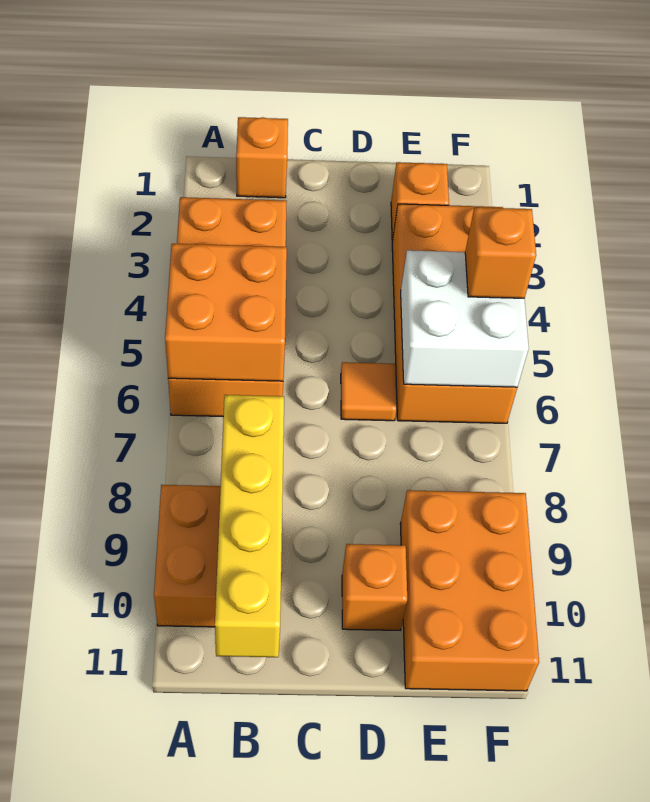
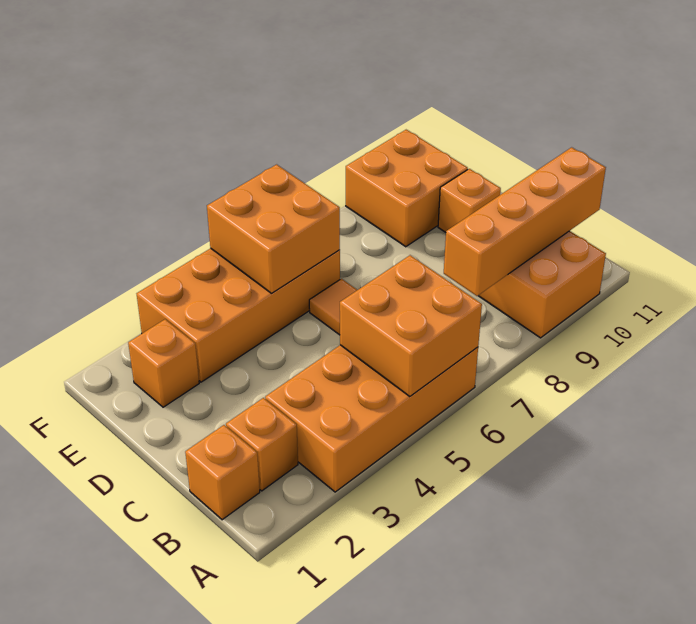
yellow 1x4 brick [215,395,284,657] -> orange 1x4 brick [444,147,606,296]
white 2x2 brick [401,250,529,387] -> orange 2x2 brick [207,164,340,293]
orange 2x3 brick [400,490,539,691] -> orange 2x2 brick [346,130,468,247]
orange 1x1 brick [465,207,536,298] -> orange 1x1 brick moved to [226,398,298,491]

